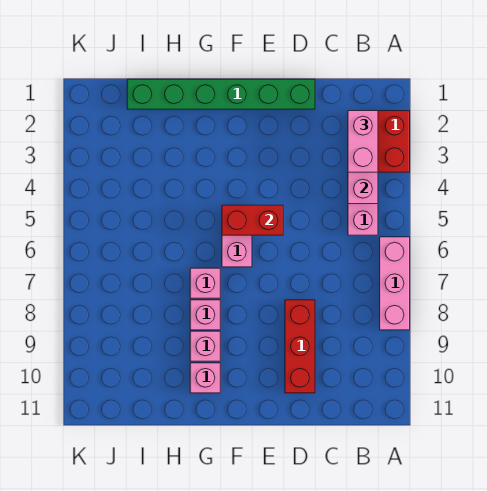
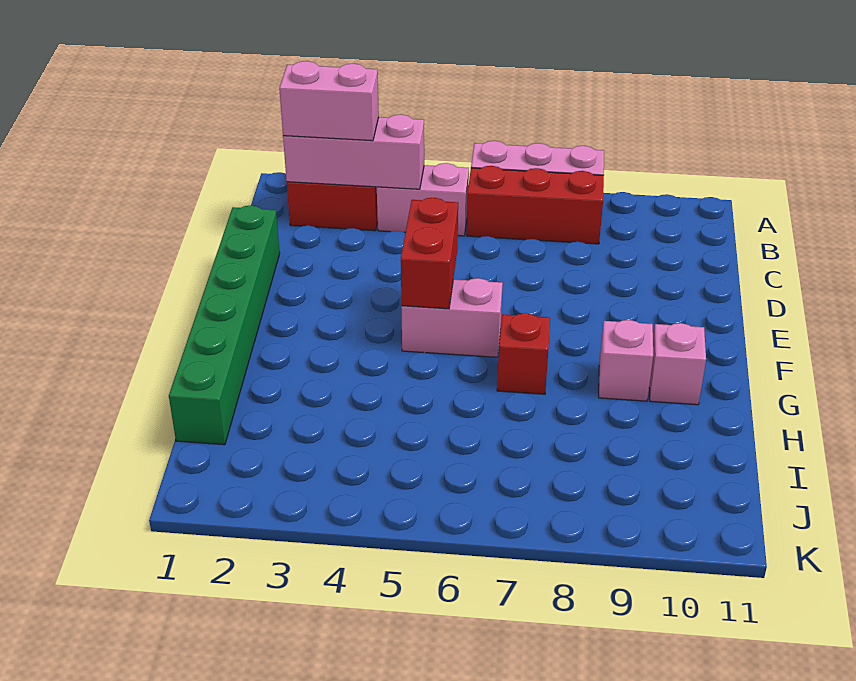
red 1x3 brick [285,300,315,393] -> red 1x3 brick moved to [467,166,604,244]
pink 1x1 brick [190,268,220,298] -> red 1x1 brick [497,313,550,394]
pink 1x1 brick [190,300,220,330] -> none

